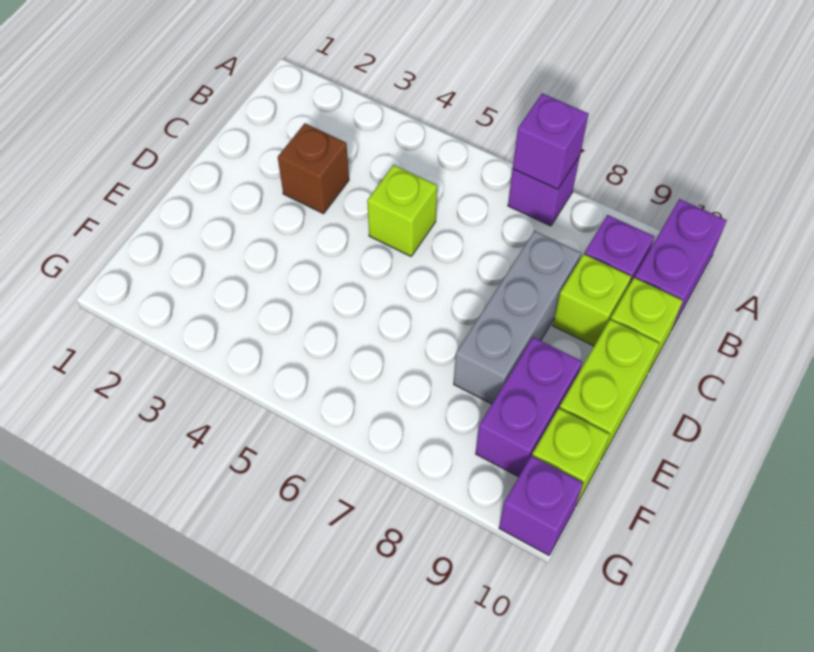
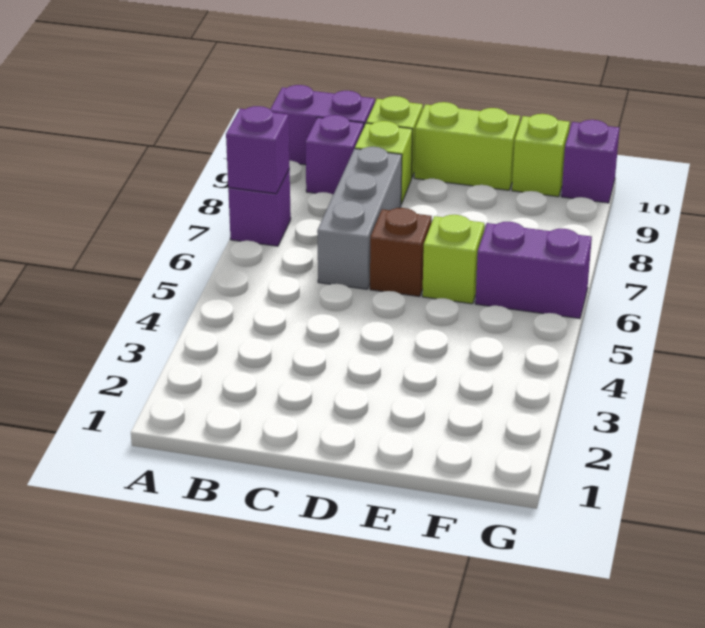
brown 1x1 brick [278,123,349,214] -> brown 1x1 brick moved to [370,208,432,297]
lime 1x1 brick [367,165,437,256] -> lime 1x1 brick moved to [422,215,484,304]
grey 1x3 brick [454,231,581,404] -> grey 1x3 brick turned to [317,147,402,289]
purple 1x2 brick [476,337,582,477] -> purple 1x2 brick moved to [475,222,592,319]

